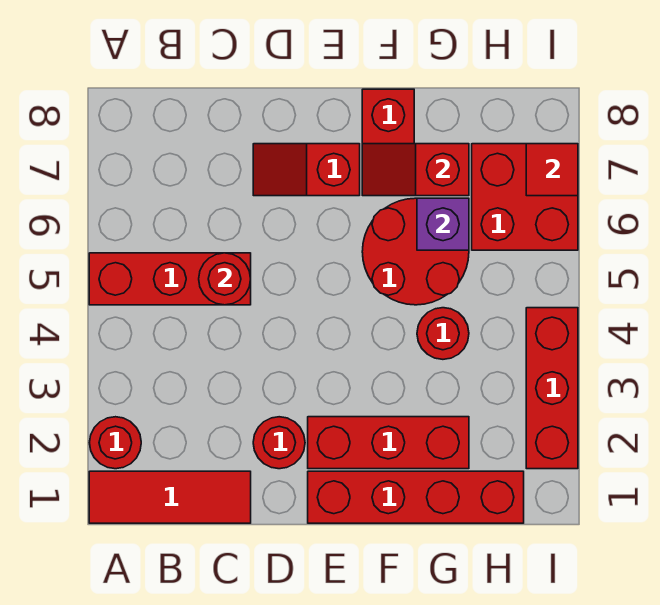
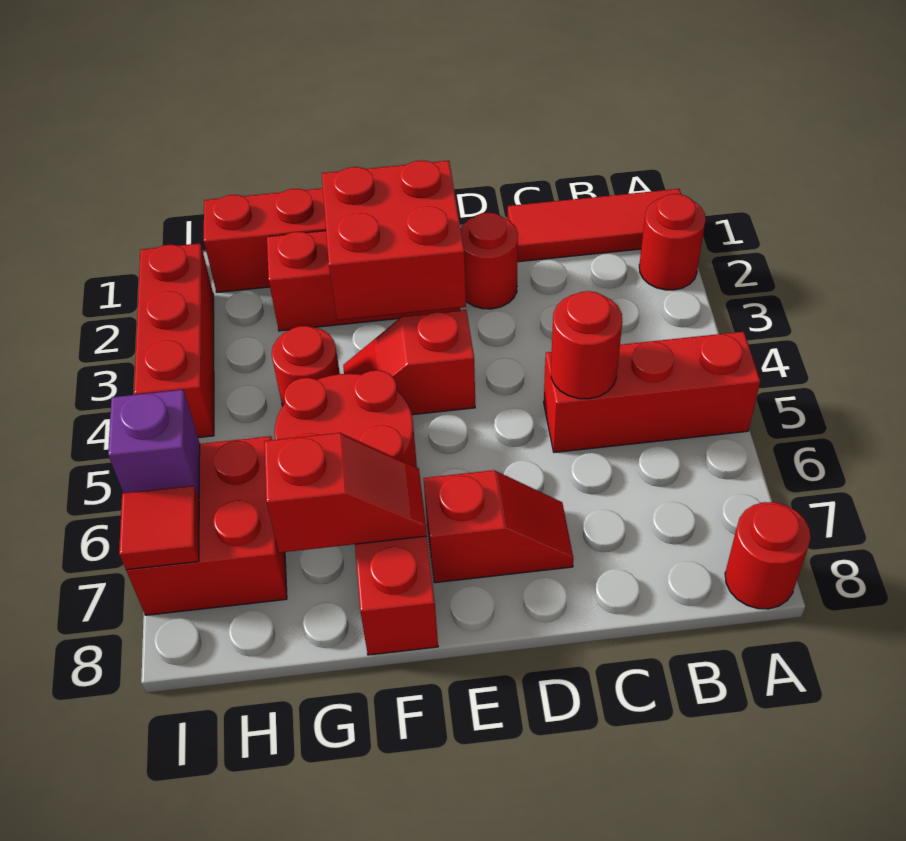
none -> red 1x1 round brick [725,502,811,609]
none -> red 2x2 brick [322,160,466,320]
none -> red 1x2 slope [343,310,475,415]
purple 1x1 brick [417,198,469,250] -> purple 1x1 brick moved to [108,390,200,499]

